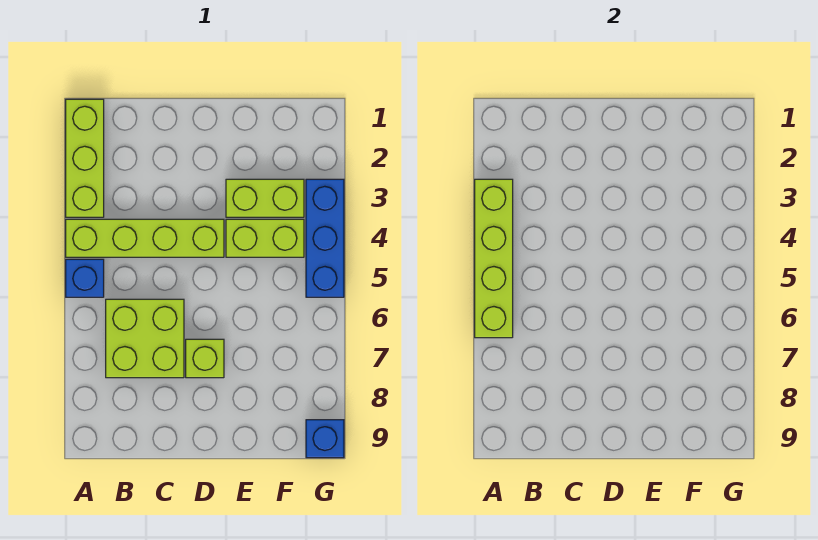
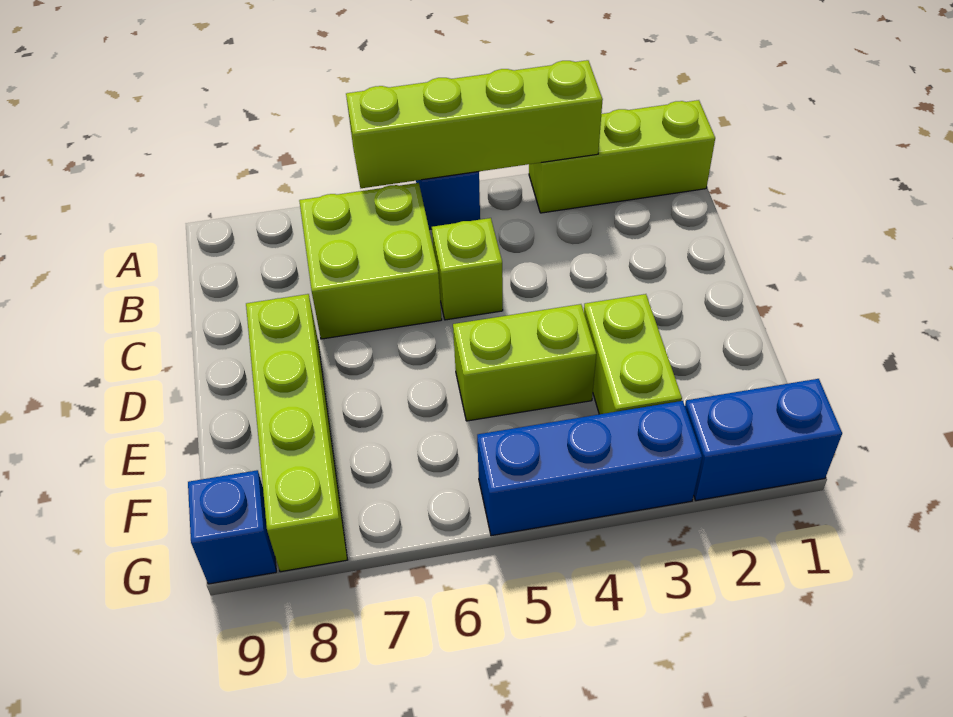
lime 1x4 brick [66,219,224,257] -> lime 1x4 brick moved to [246,294,347,572]
lime 1x1 brick [186,339,224,378] -> lime 1x1 brick moved to [432,218,503,320]
lime 1x2 brick [226,219,304,257] -> lime 1x2 brick turned to [453,304,596,421]
none -> blue 1x2 brick [685,379,842,501]

